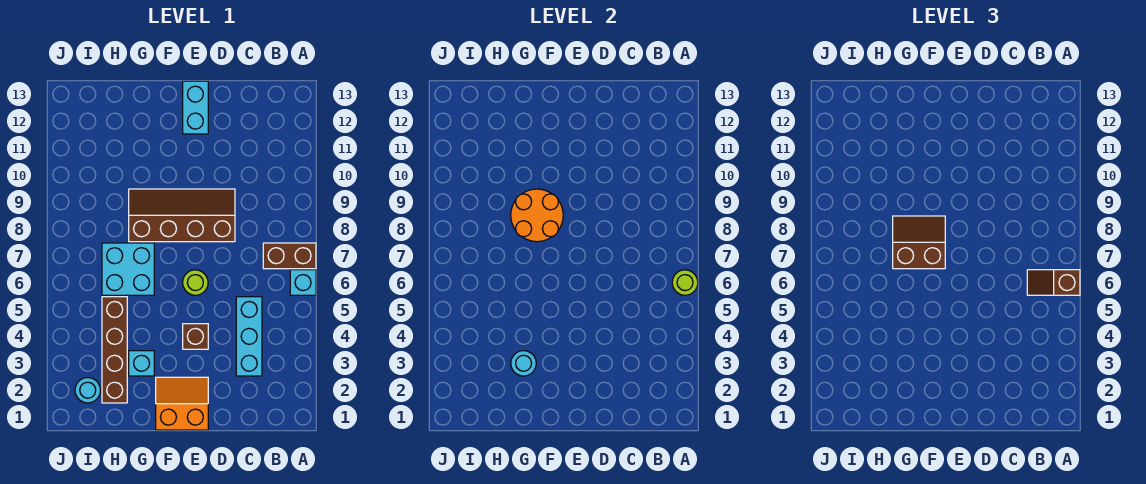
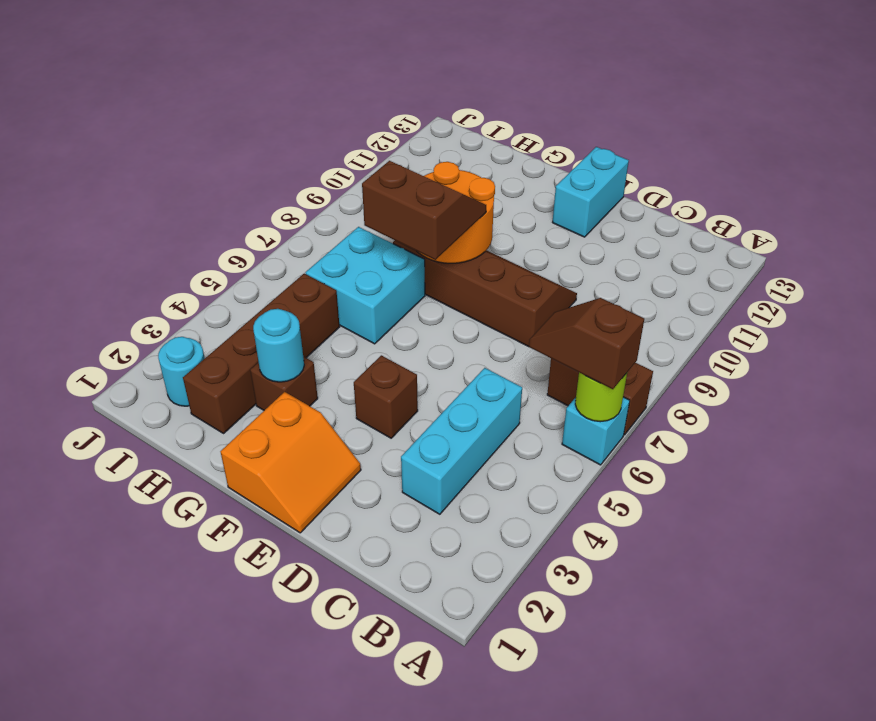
orange 2x2 slope [156,377,208,430] -> orange 2x2 slope turned to [221,392,361,533]
lime 1x1 round brick [183,270,208,295] -> none
cyan 1x1 brick [129,351,154,376] -> brown 1x1 brick [250,356,318,410]

